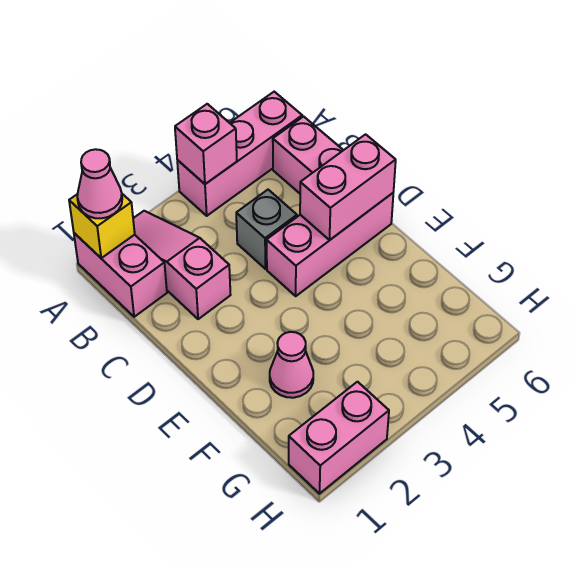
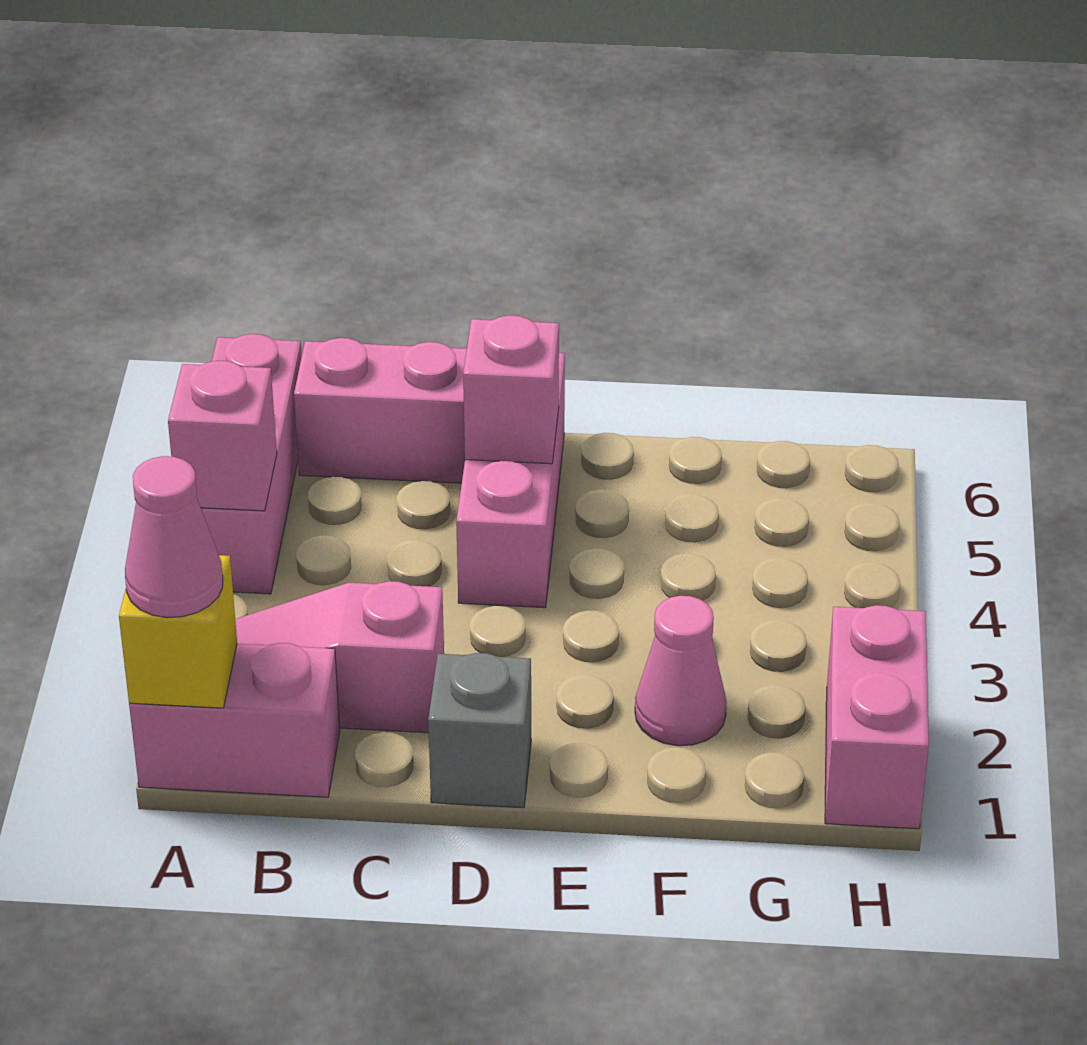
grey 1x1 brick [236,190,297,269] -> grey 1x1 brick moved to [428,653,531,808]
pink 1x2 brick [300,134,396,240] -> pink 1x1 brick [463,316,559,464]

